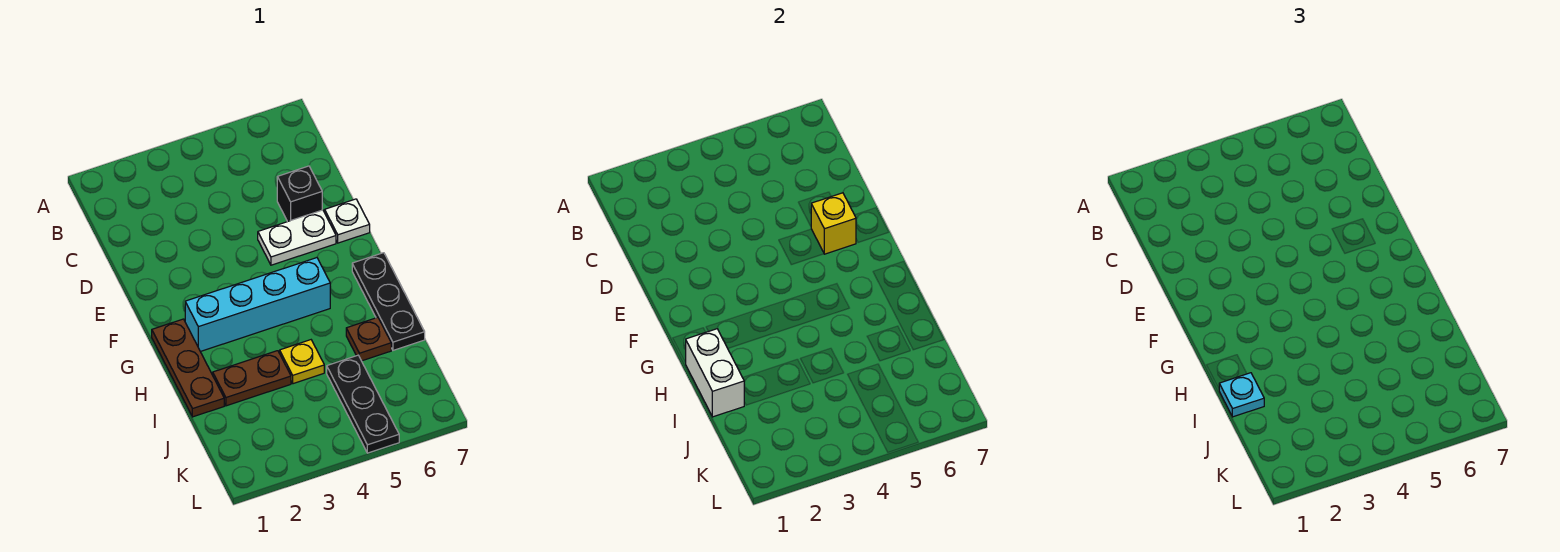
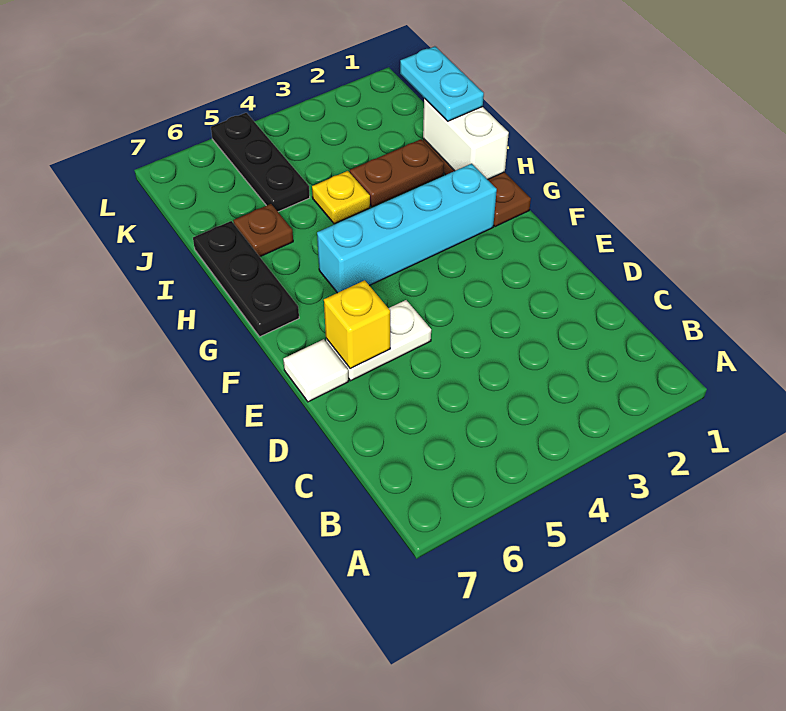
black 1x1 brick [277,166,322,222] -> none
white 1x1 plate [325,199,370,243] -> white 1x1 tile [283,339,349,402]
cyan 1x1 plate [1219,373,1264,417] -> cyan 1x2 plate [400,46,484,121]

